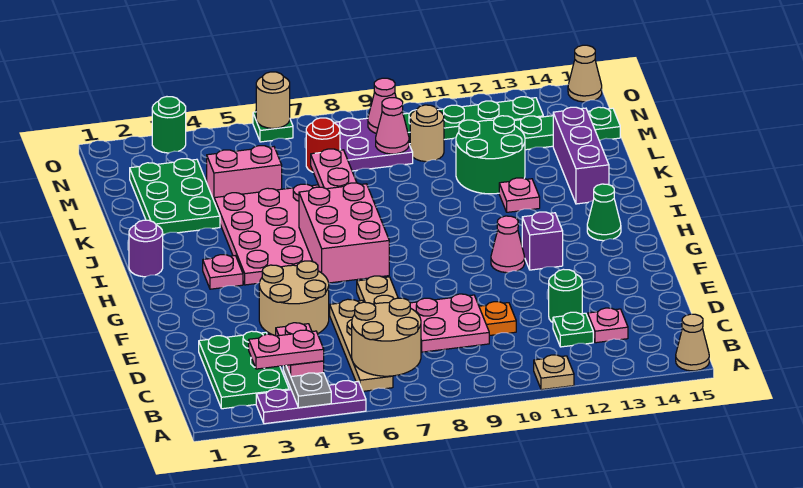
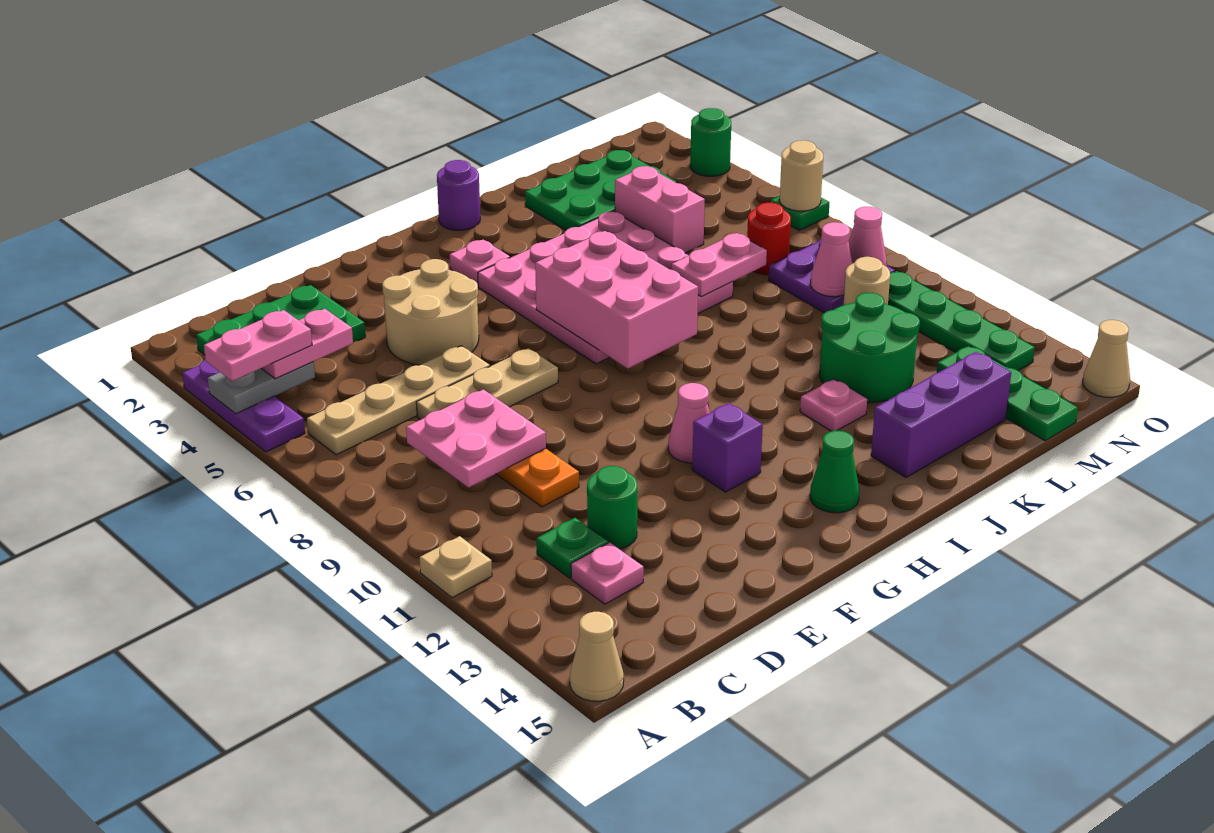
pink 1x2 plate [249,330,324,369] -> pink 1x2 plate turned to [204,310,312,381]
tan 2x2 round brick [352,298,421,376] -> none
pink 2x3 brick [299,183,389,283] -> pink 2x3 brick turned to [535,231,698,368]

